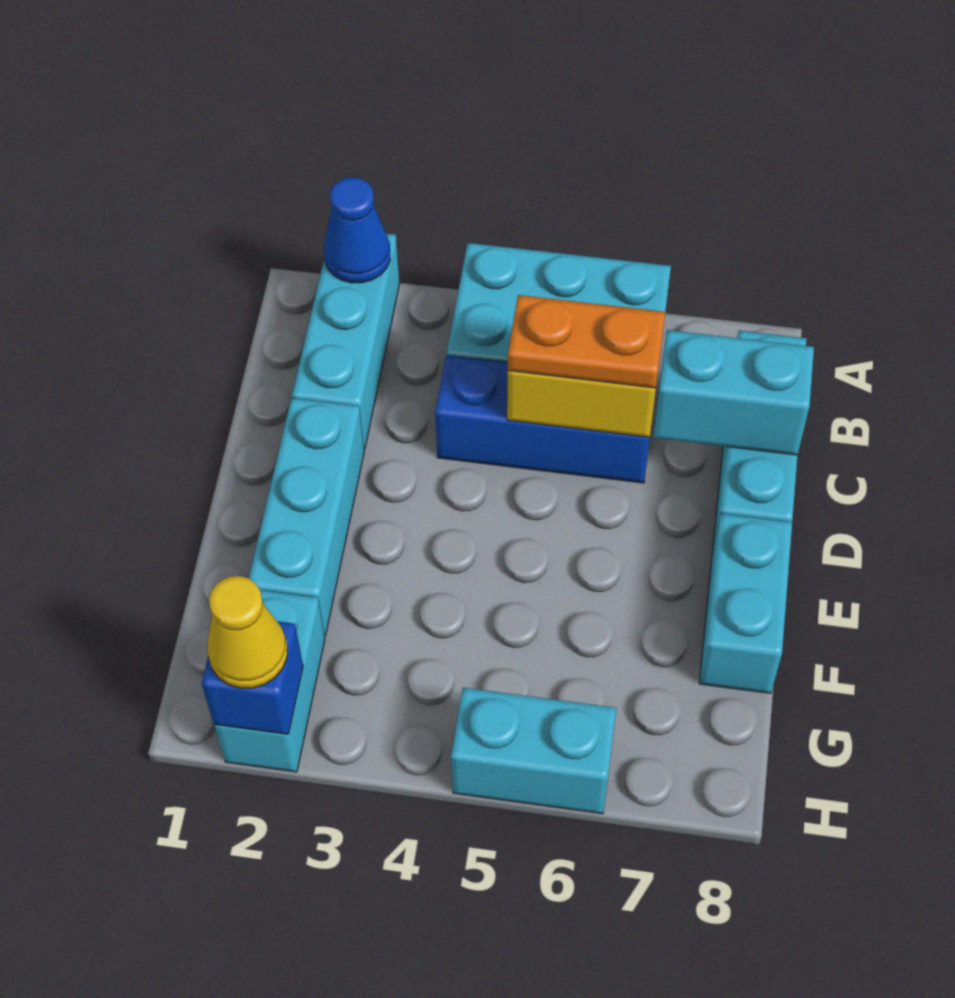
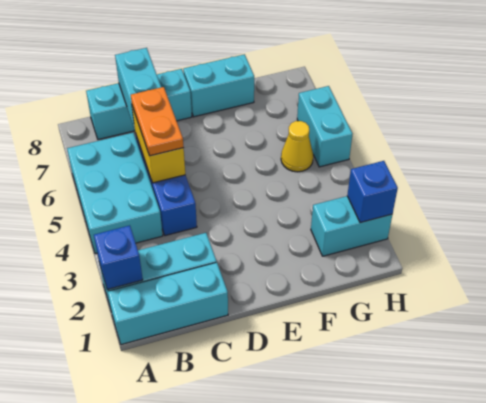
blue 1x1 cone [324,177,390,283] -> blue 1x1 brick [94,225,143,290]
cyan 1x3 brick [249,398,364,635] -> cyan 1x3 brick moved to [108,263,228,345]
yellow 1x1 cone [207,576,288,688] -> yellow 1x1 cone moved to [281,121,313,172]

